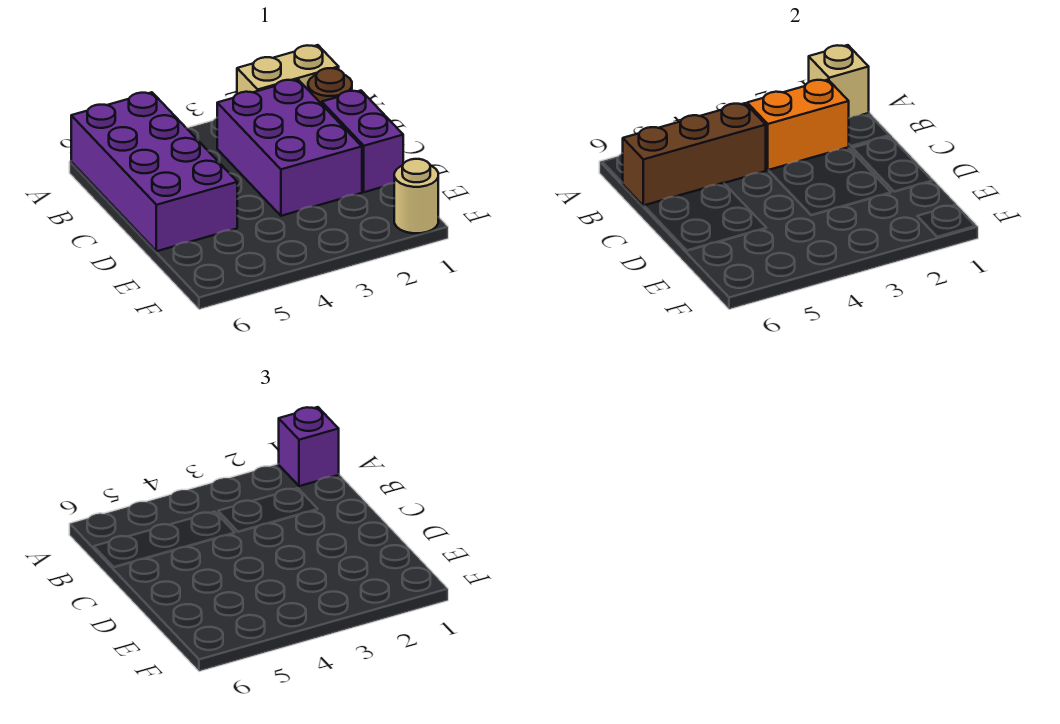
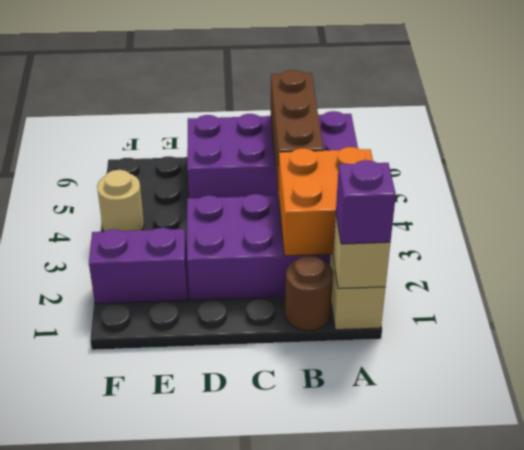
orange 1x2 brick [747,80,849,170] -> orange 2x2 brick [278,147,373,256]
purple 1x2 brick [322,91,403,192] -> purple 1x2 brick moved to [89,228,187,304]
tan 1x1 round brick [394,159,438,233] -> tan 1x1 round brick moved to [97,170,144,232]

